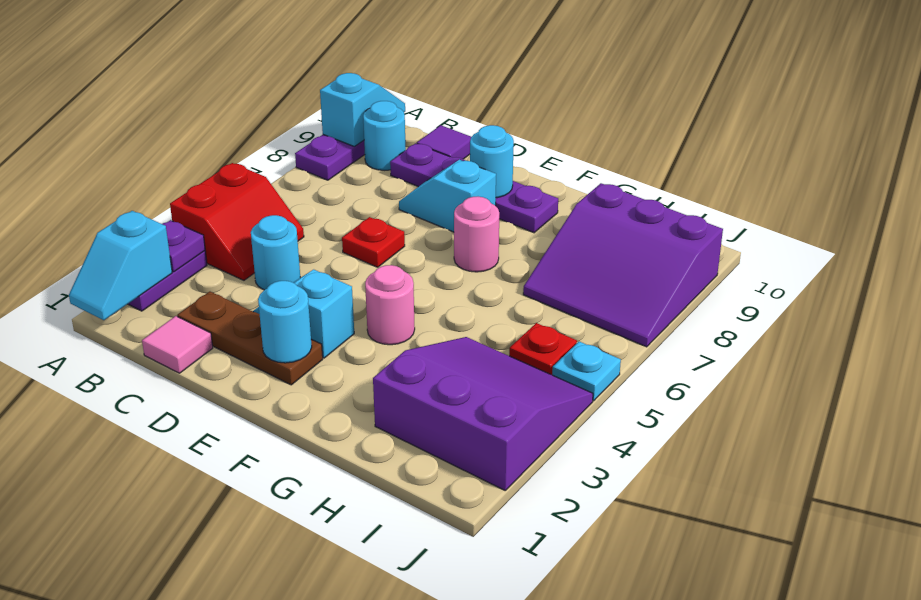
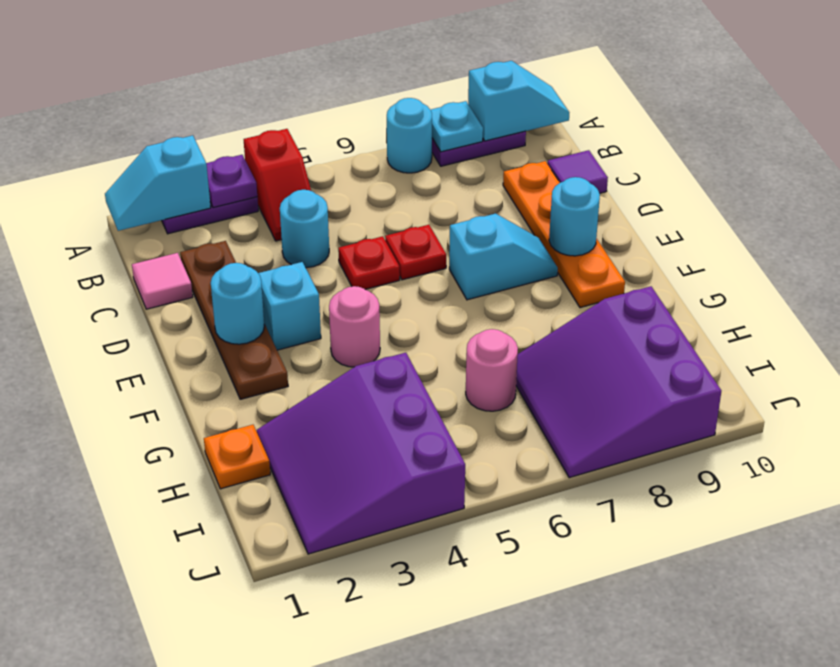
red 2x2 slope [170,163,304,280] -> red 1x2 slope [244,129,311,241]
cyan 1x1 round brick [363,101,406,170] -> cyan 1x1 round brick moved to [387,98,432,173]
brown 1x3 plate [177,292,323,385] -> brown 1x4 plate [180,241,288,399]
purple 1x4 plate [390,143,558,233] -> orange 1x4 plate [503,161,625,308]
cyan 1x2 slope [399,160,496,232] -> cyan 1x2 slope turned to [449,214,558,300]
pink 1x1 round brick [454,197,499,272] -> pink 1x1 round brick moved to [466,329,518,411]
none -> orange 1x1 plate [204,425,270,489]
purple 3x3 slope [373,337,593,490] -> purple 3x3 slope turned to [256,353,465,554]
red 1x1 plate [509,323,577,375] -> red 1x1 plate moved to [338,236,400,289]
cyan 1x1 plate [552,342,621,401] -> cyan 1x1 plate moved to [431,101,483,152]

